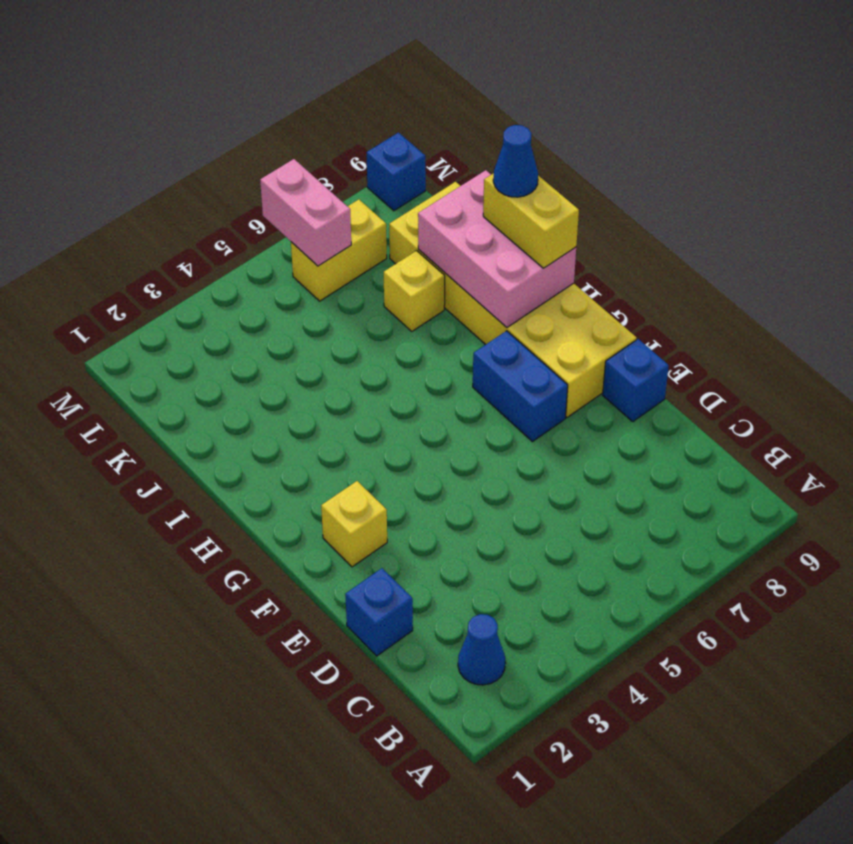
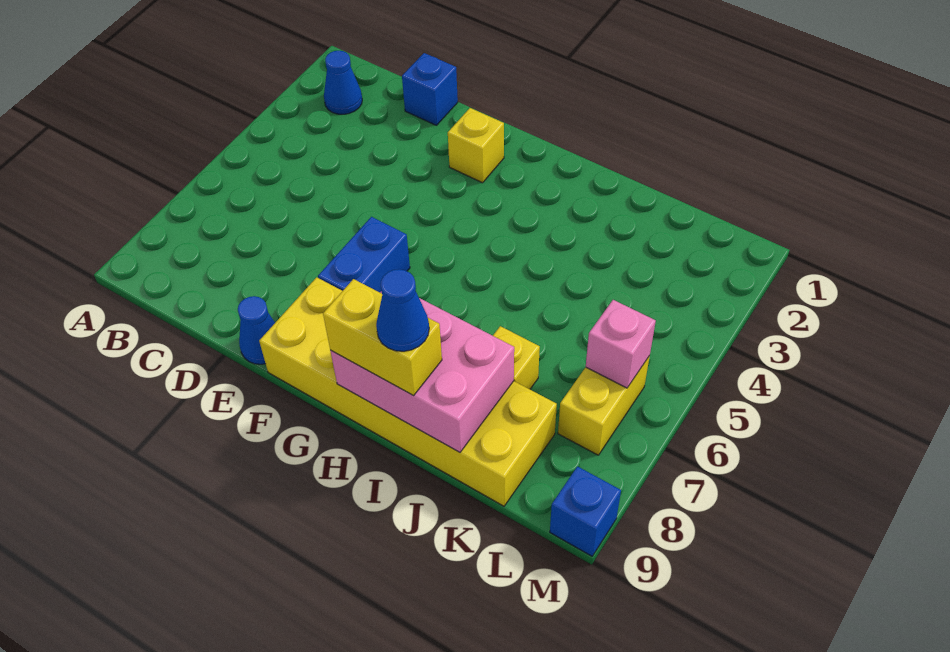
blue 1x1 brick [603,339,669,421] -> blue 1x1 cone [238,296,275,364]
blue 1x2 brick [473,331,568,442] -> blue 1x2 brick turned to [318,217,410,292]
pink 1x2 brick [260,159,351,266] -> pink 1x1 brick [586,300,656,388]

